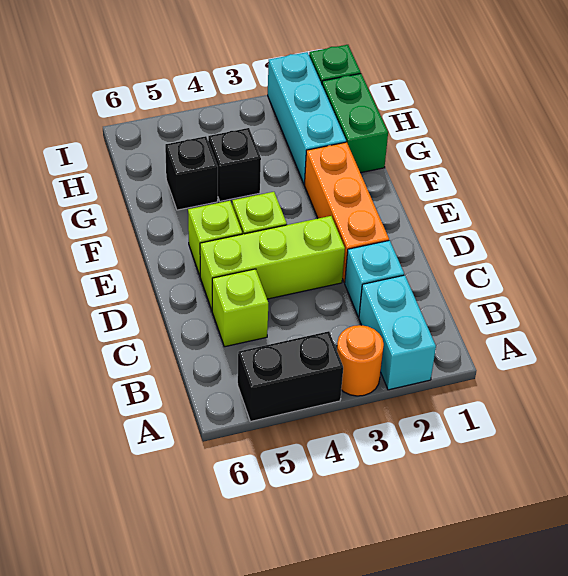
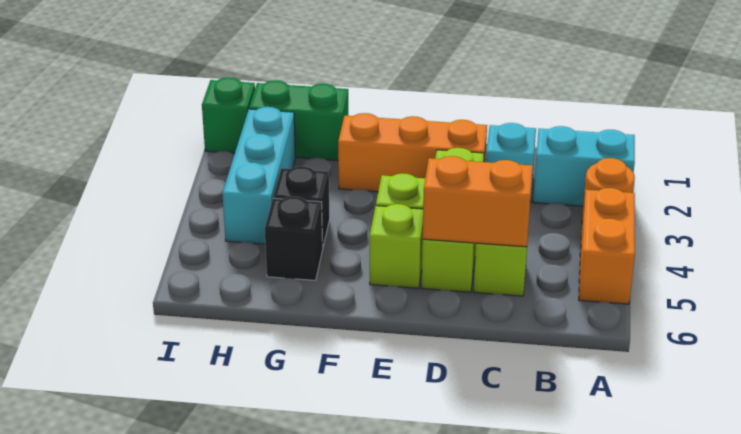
black 1x2 brick [238,331,343,422] -> orange 1x2 brick [579,188,635,304]
none -> orange 1x2 brick [423,156,533,247]
cyan 1x3 brick [268,52,346,184] -> cyan 1x3 brick turned to [222,107,296,244]

